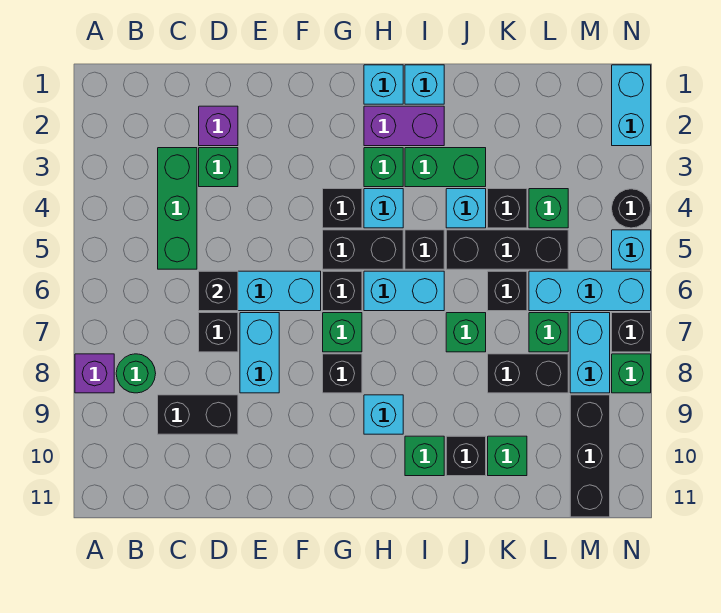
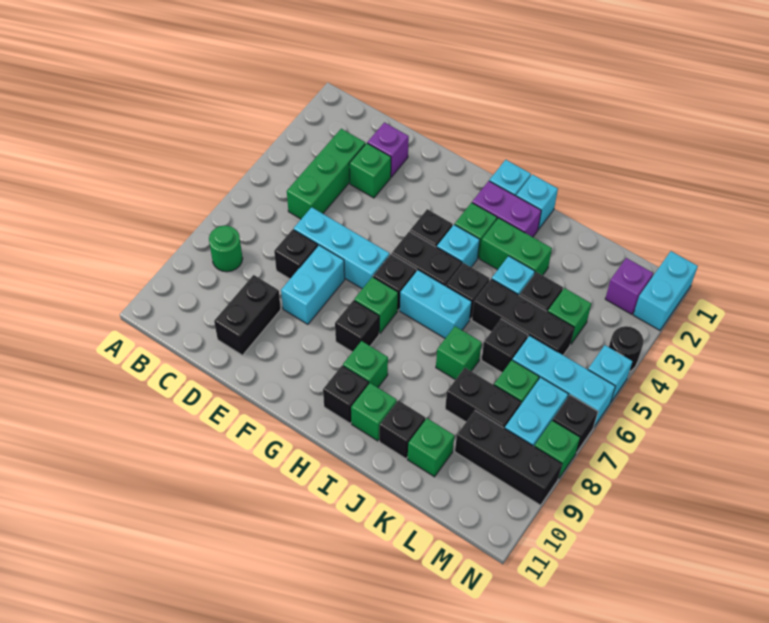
purple 1x1 brick [75,354,114,393] -> purple 1x1 brick moved to [605,258,653,314]
black 1x2 brick [158,395,238,434] -> black 1x2 brick turned to [214,275,281,355]
black 1x1 brick [199,271,238,311] -> black 1x1 brick moved to [323,366,369,423]
cyan 1x1 brick [364,395,403,434] -> green 1x1 brick [343,341,388,387]
black 1x3 brick [570,395,610,517] -> black 1x3 brick turned to [455,411,562,505]

